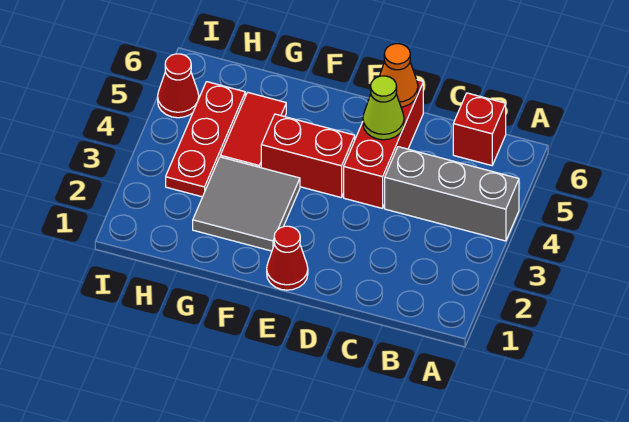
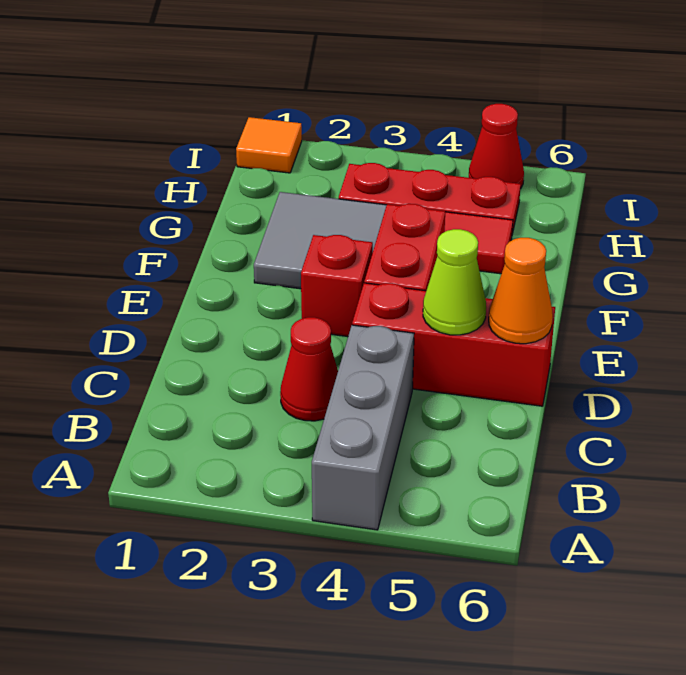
red 1x1 brick [453,93,506,166] -> red 1x1 brick moved to [301,235,373,337]
red 1x1 cone [267,226,308,290] -> red 1x1 cone moved to [280,317,338,421]
none -> orange 1x1 tile [236,117,302,173]

